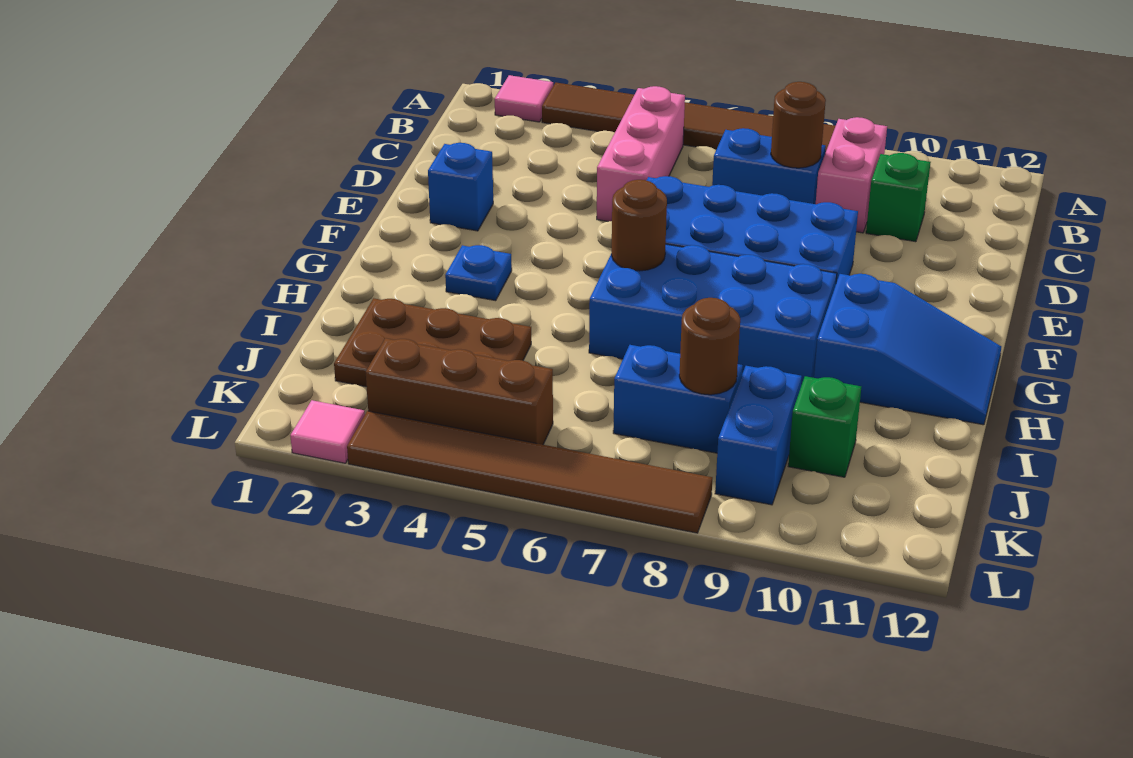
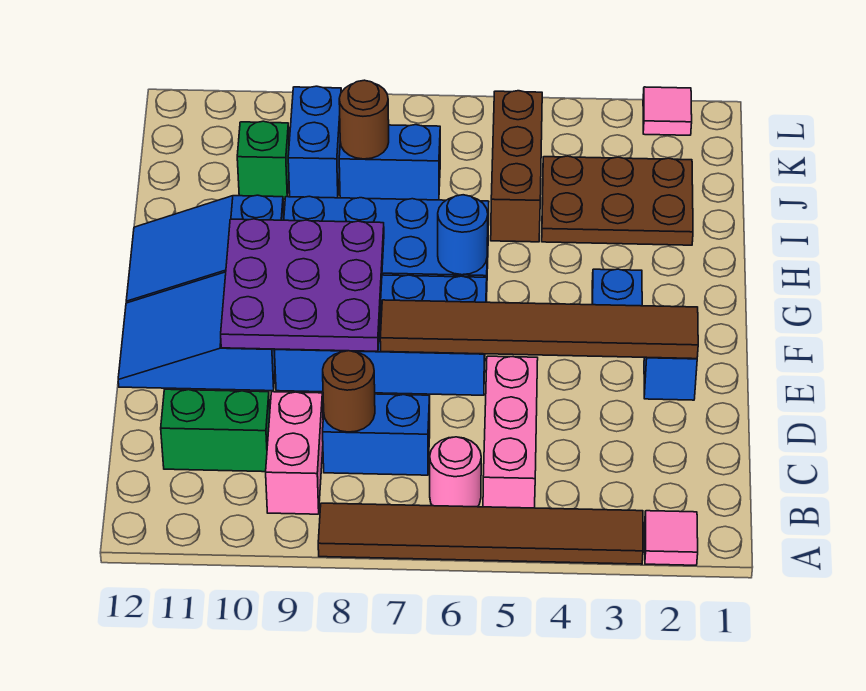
none -> pink 1x1 round brick [430,437,481,507]
green 1x1 brick [866,153,931,242] -> green 1x2 brick [161,389,270,472]
none -> purple 3x3 plate [221,219,384,351]
none -> blue 2x3 slope [118,272,275,391]
brown 1x1 round brick [612,180,667,271] -> blue 1x1 round brick [438,195,488,275]
brown 1x3 brick [366,338,553,445] -> brown 1x3 brick turned to [491,91,542,242]
brown 1x6 tile [347,411,712,533] -> brown 1x6 tile moved to [380,300,698,359]

